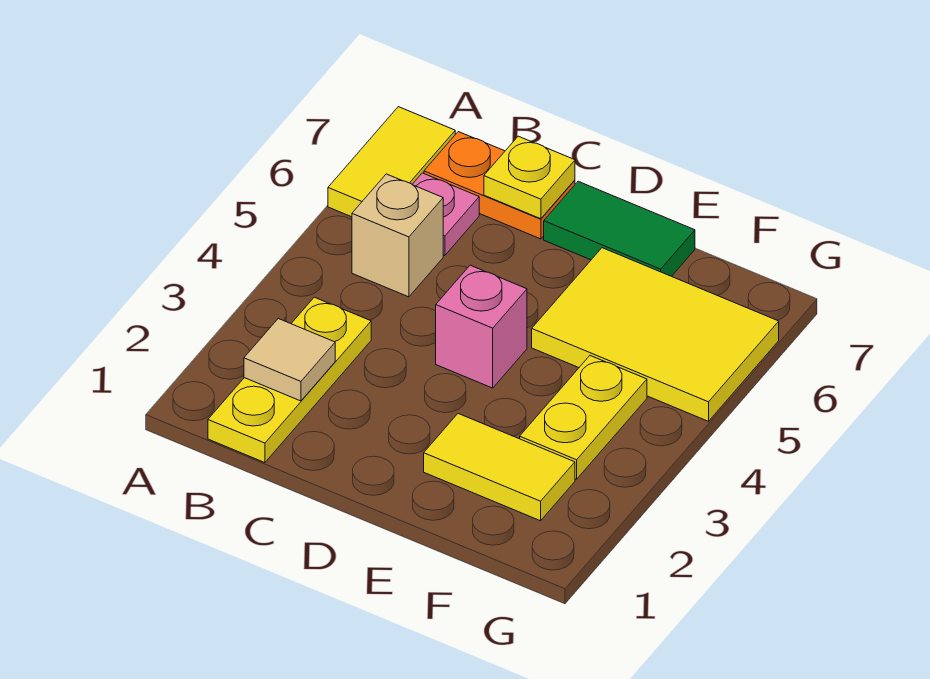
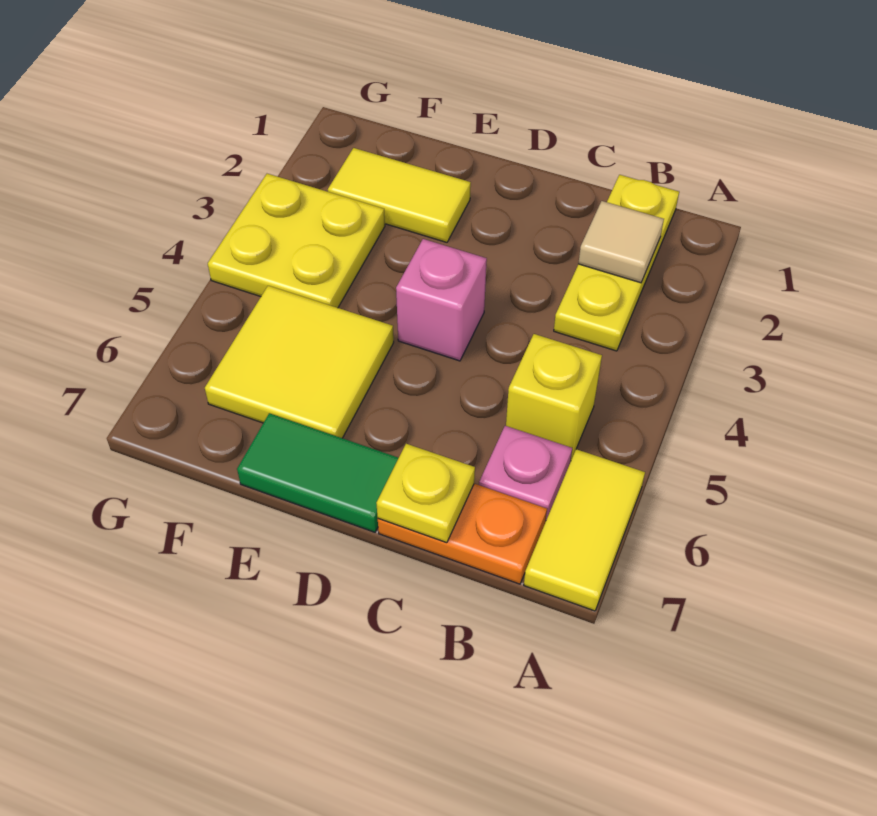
tan 1x1 brick [352,174,443,297] -> yellow 1x1 brick [506,334,602,460]
yellow 2x3 tile [532,248,779,421] -> yellow 2x2 tile [205,286,394,438]
yellow 1x2 plate [520,356,647,479] -> yellow 2x2 plate [208,174,385,308]

